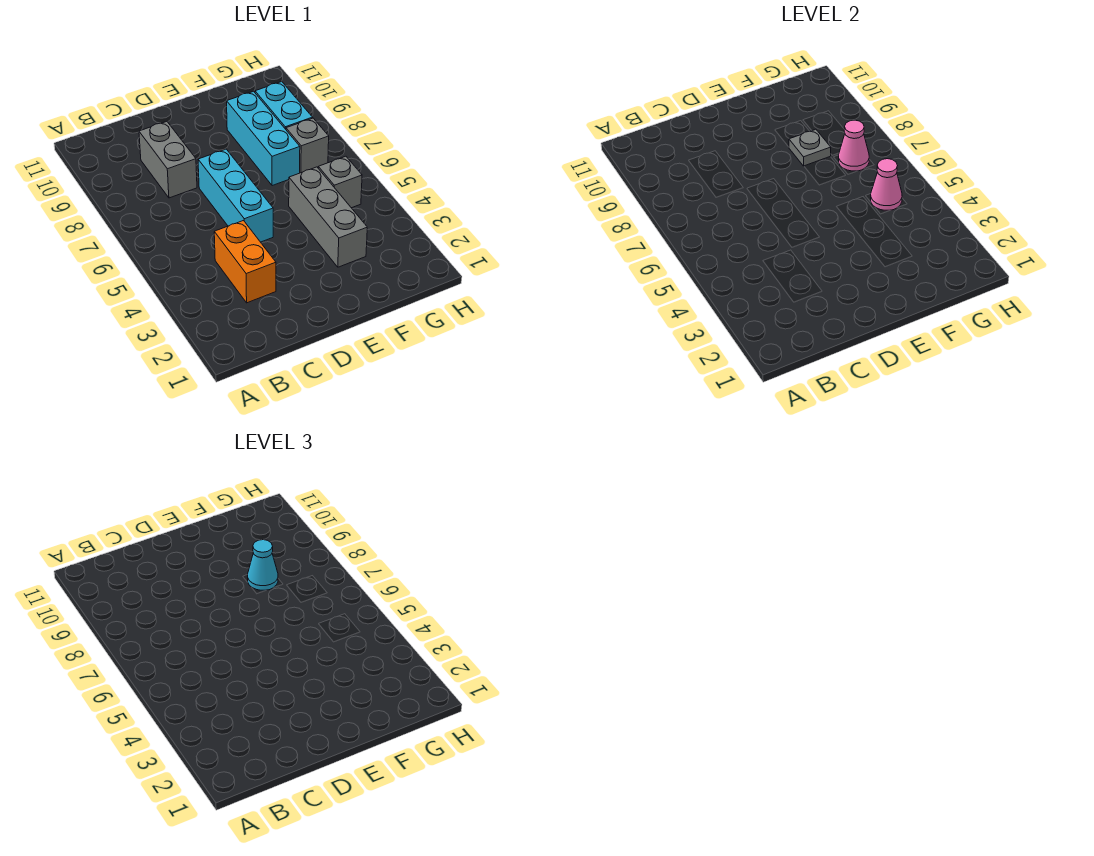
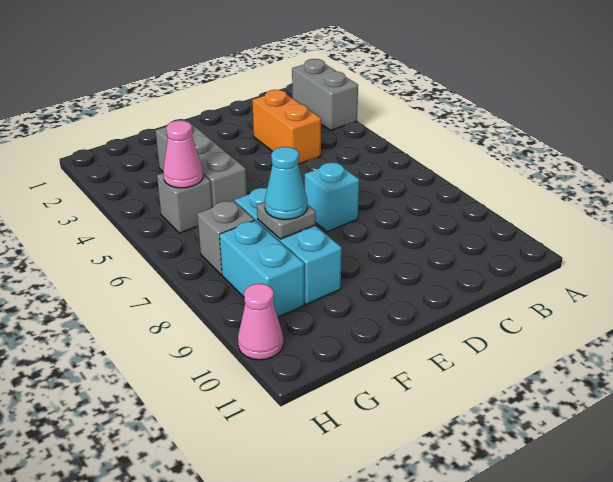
grey 1x2 brick [139,122,197,198] -> grey 1x2 brick moved to [292,59,358,131]
cyan 1x3 brick [198,149,273,242] -> cyan 1x1 brick [305,162,359,232]
pink 1x1 cone [839,120,869,171] -> pink 1x1 cone moved to [238,284,283,360]

